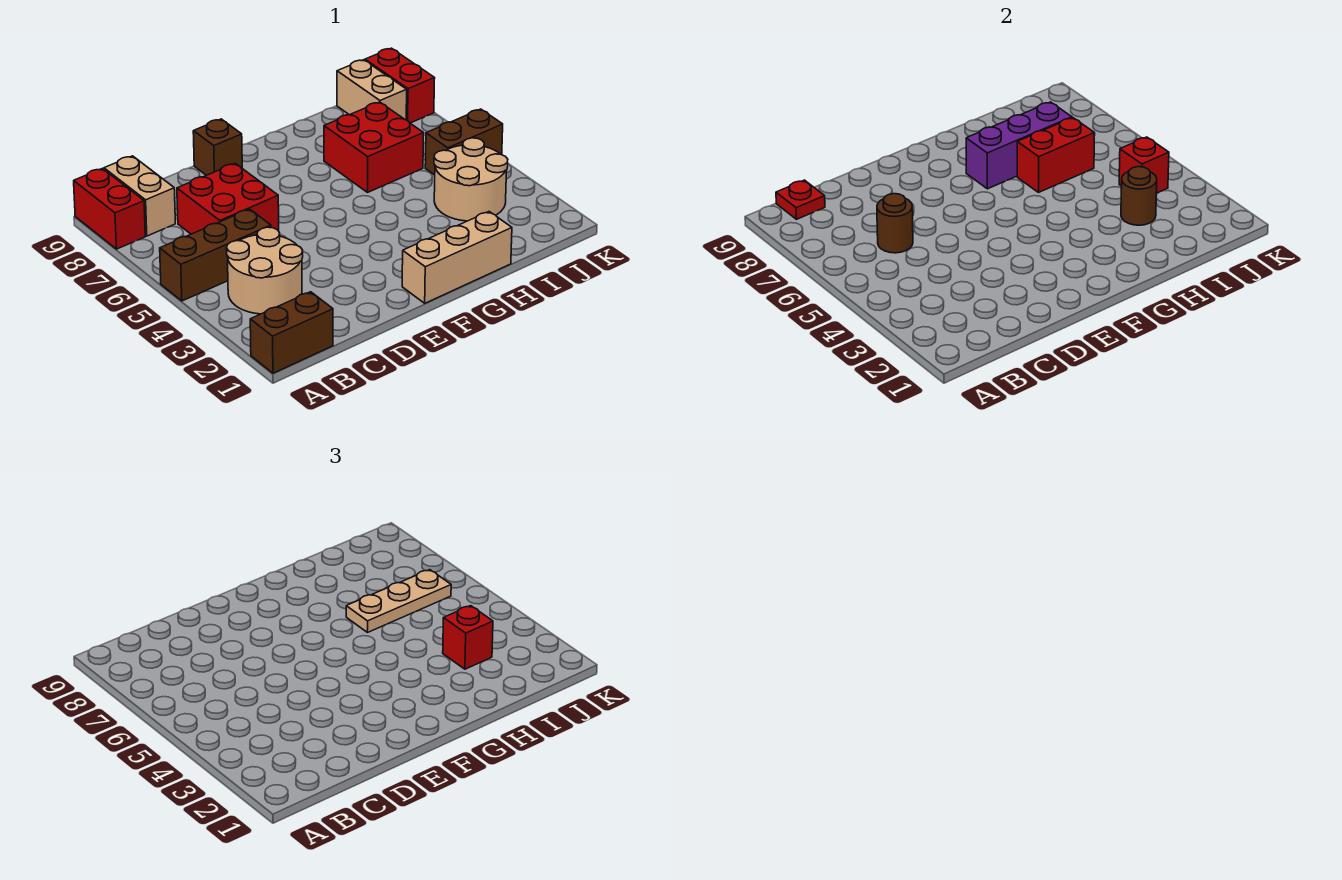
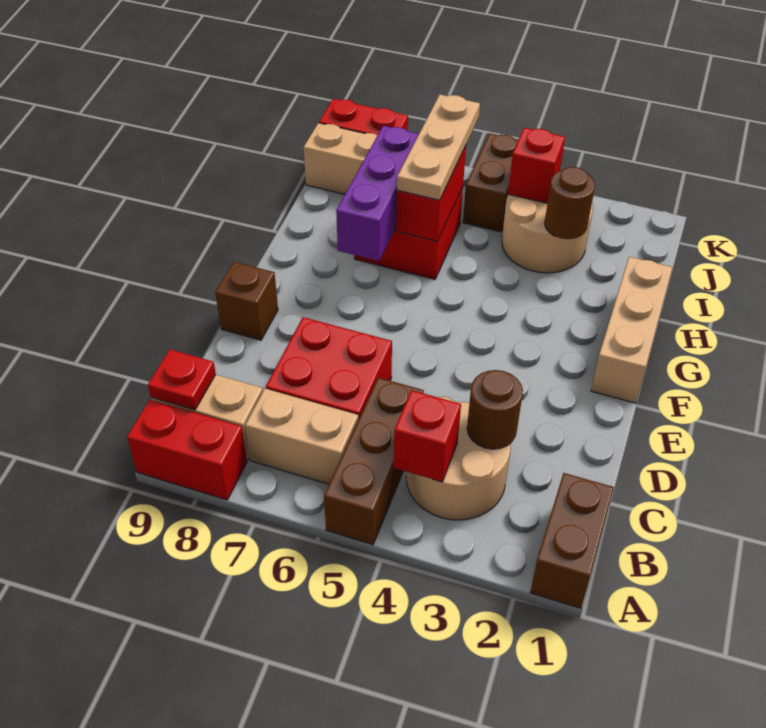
none -> tan 1x2 brick [245,389,358,484]
brown 1x1 round brick [877,194,913,253] -> brown 1x1 round brick moved to [467,370,523,449]
red 1x1 brick [443,606,493,669] -> red 1x1 brick moved to [394,390,461,482]

